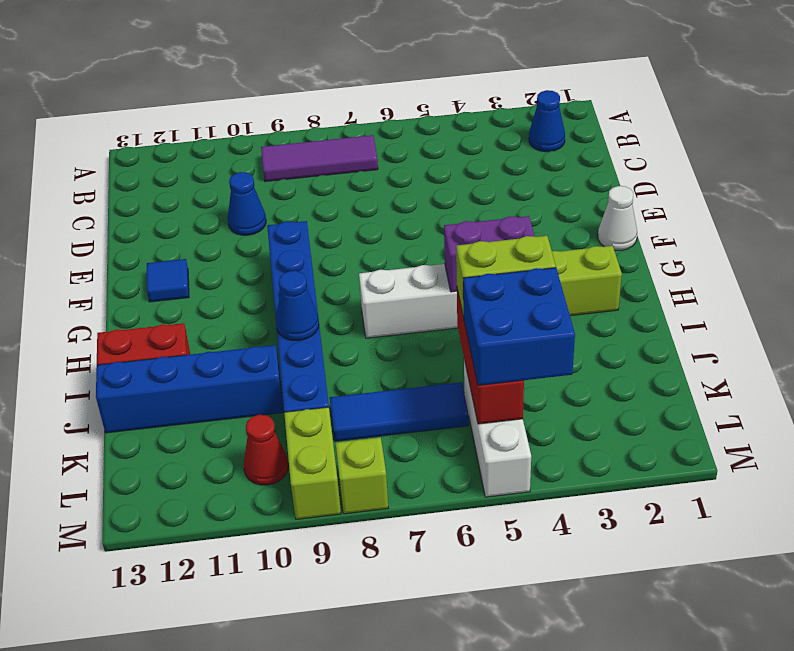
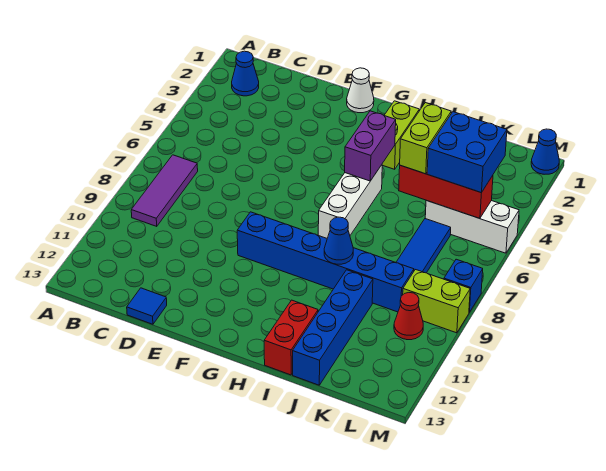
blue 1x1 cone [228,172,266,235] -> blue 1x1 cone moved to [531,129,559,174]
blue 1x1 tile [147,259,189,302] -> blue 1x1 tile moved to [127,288,167,324]
lime 1x1 brick [336,437,388,514] -> blue 1x1 brick [444,259,483,312]

